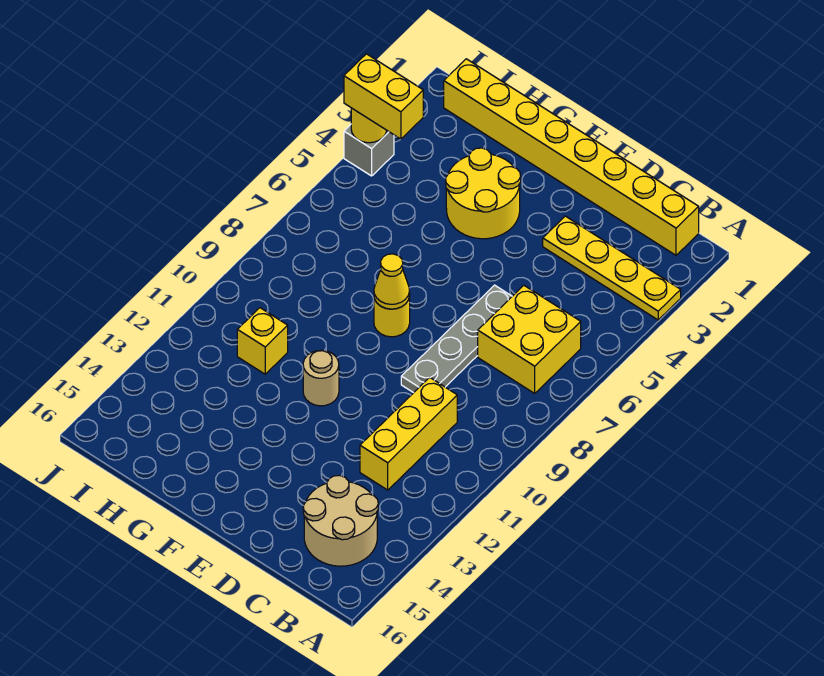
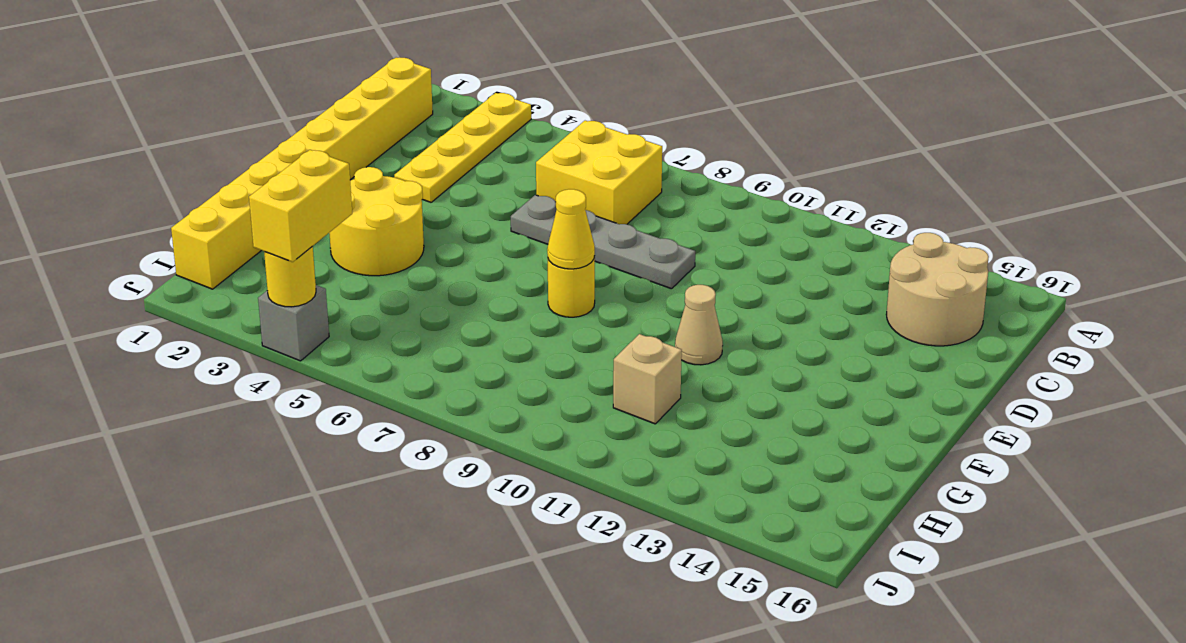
yellow 1x3 brick [360,377,457,490] -> none
tan 1x1 round brick [303,350,339,406] -> tan 1x1 cone [675,285,723,365]
yellow 1x1 brick [237,308,288,374] -> tan 1x1 brick [613,334,682,424]

